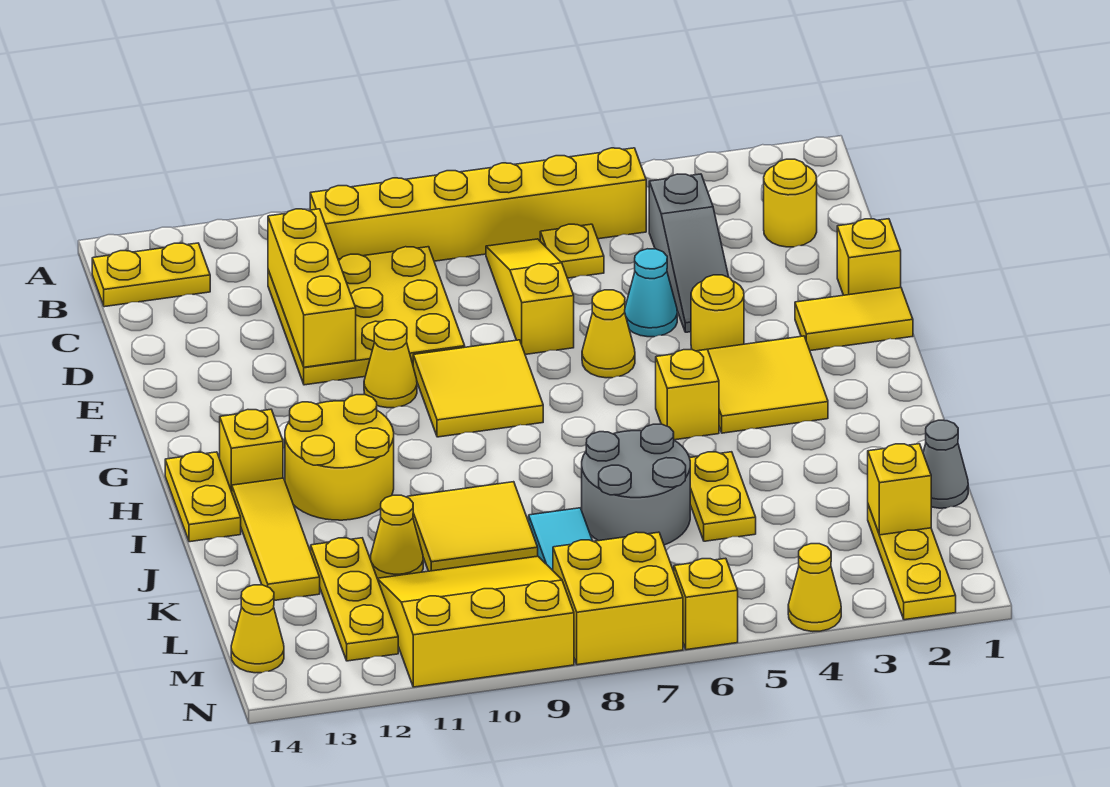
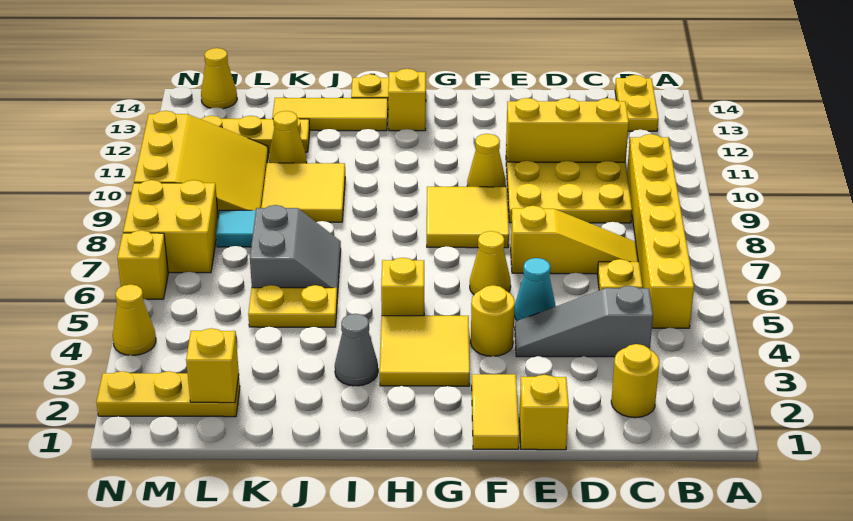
yellow 2x2 round brick [285,395,394,520] -> none
grey 2x2 round brick [582,424,690,545] -> grey 2x2 slope [250,205,341,298]
grey 1x1 cone [923,420,968,508] -> grey 1x1 cone moved to [335,314,378,386]

